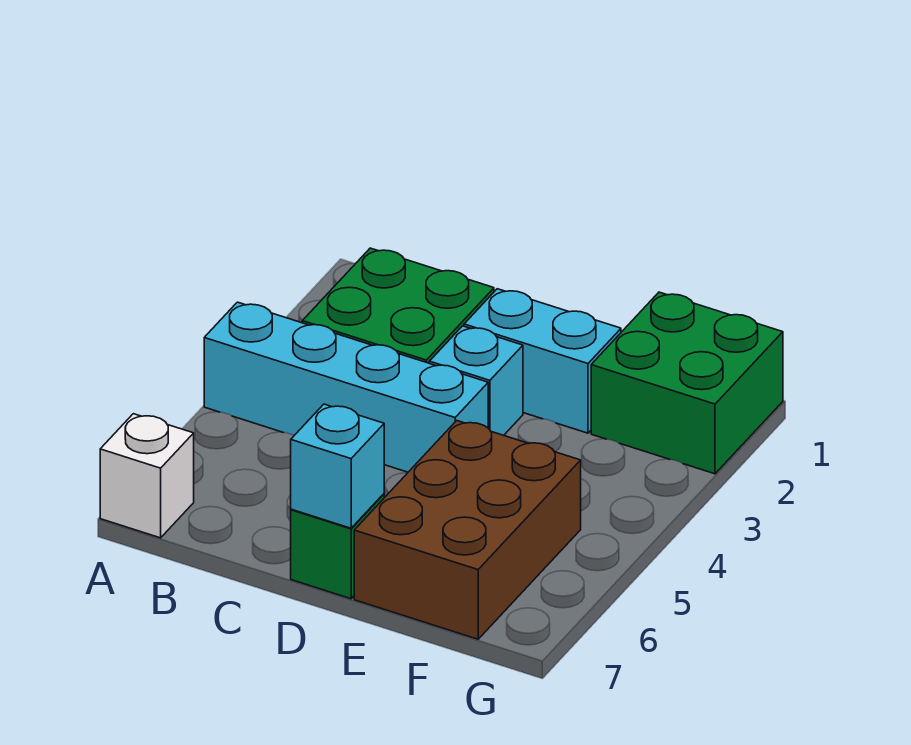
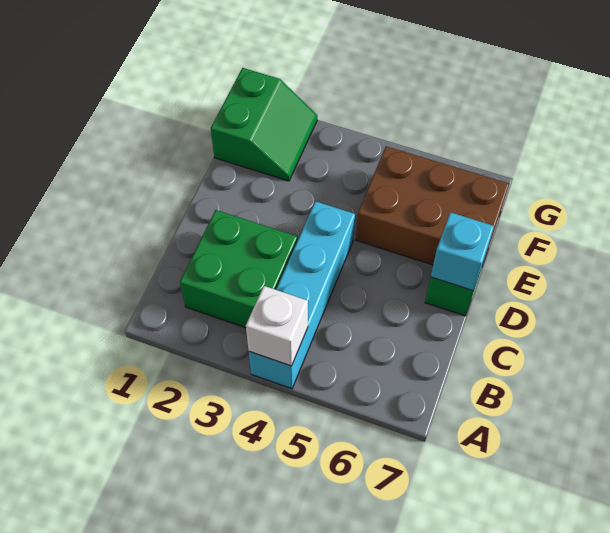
white 1x1 brick [100,414,194,538] -> white 1x1 brick moved to [246,286,308,366]
cyan 1x2 brick [464,289,621,433] -> none
cyan 1x1 brick [429,326,523,435] -> none
green 2x2 brick [591,292,783,474] -> green 2x2 slope [211,68,317,181]

